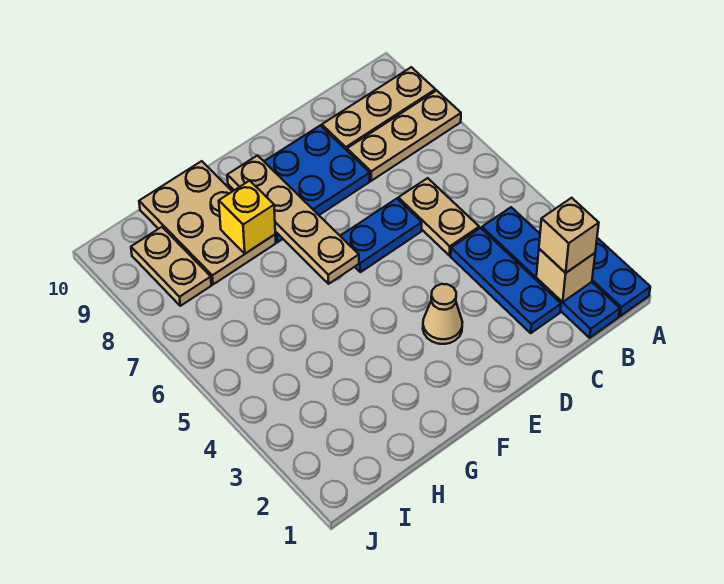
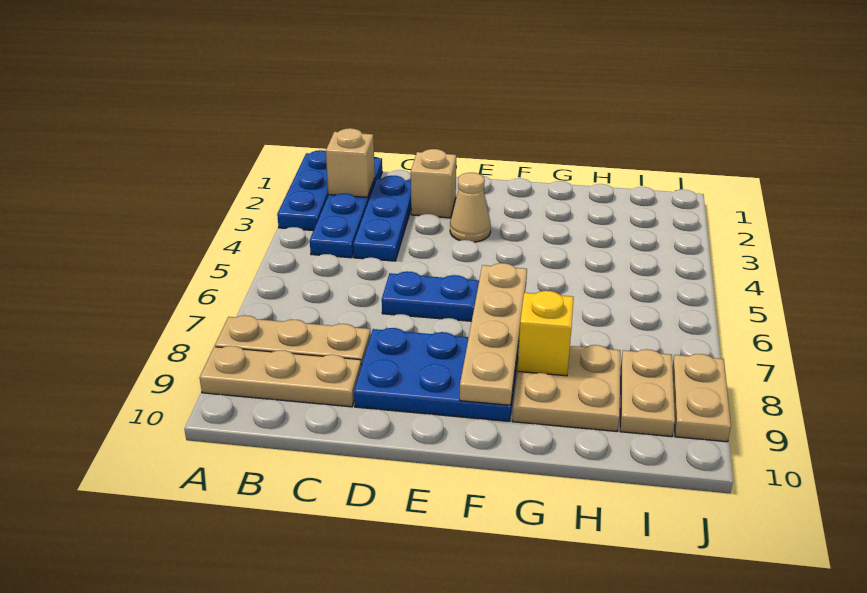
tan 1x1 brick [539,198,599,273] -> tan 1x1 brick moved to [411,149,456,218]
tan 1x2 plate [398,178,479,256] -> tan 1x2 plate moved to [672,354,731,442]
tan 2x3 plate [139,161,276,284] -> tan 2x2 plate [512,345,620,431]

